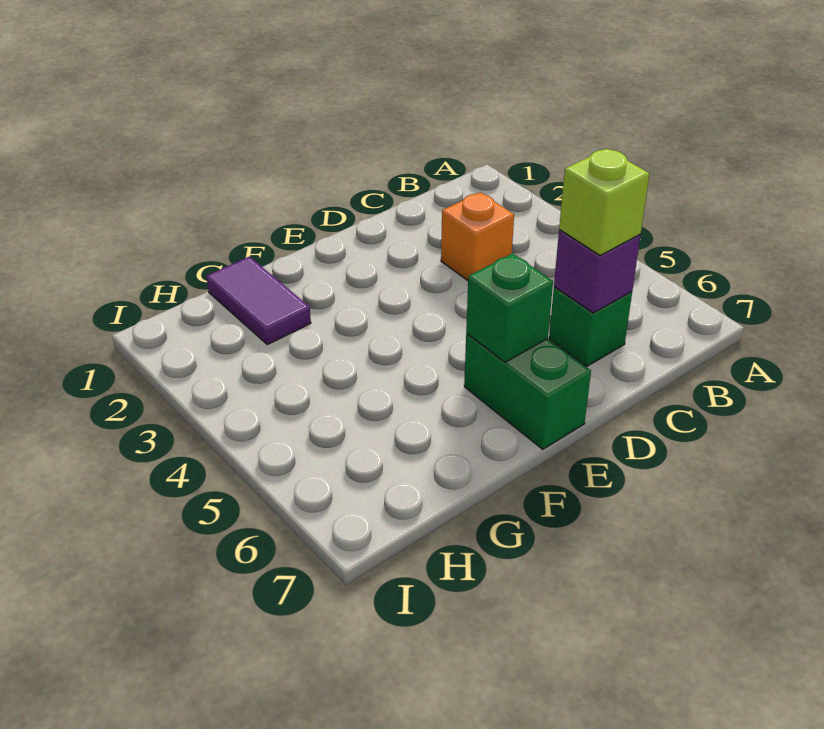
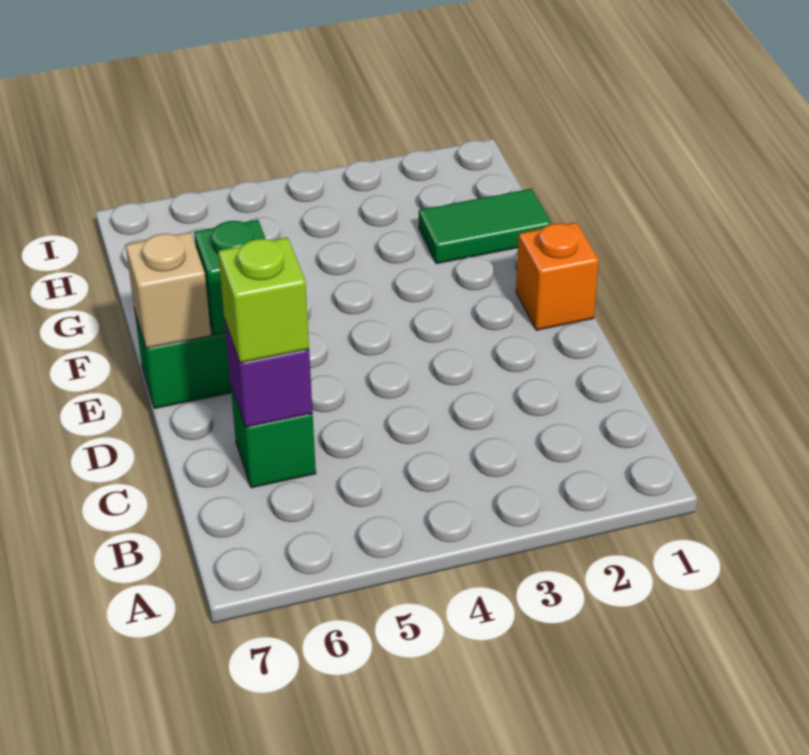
orange 1x1 brick [441,192,514,280] -> orange 1x1 brick moved to [516,222,599,330]
none -> tan 1x1 brick [126,232,211,348]
purple 1x2 tile [206,257,311,345] -> green 1x2 tile [419,189,551,264]

